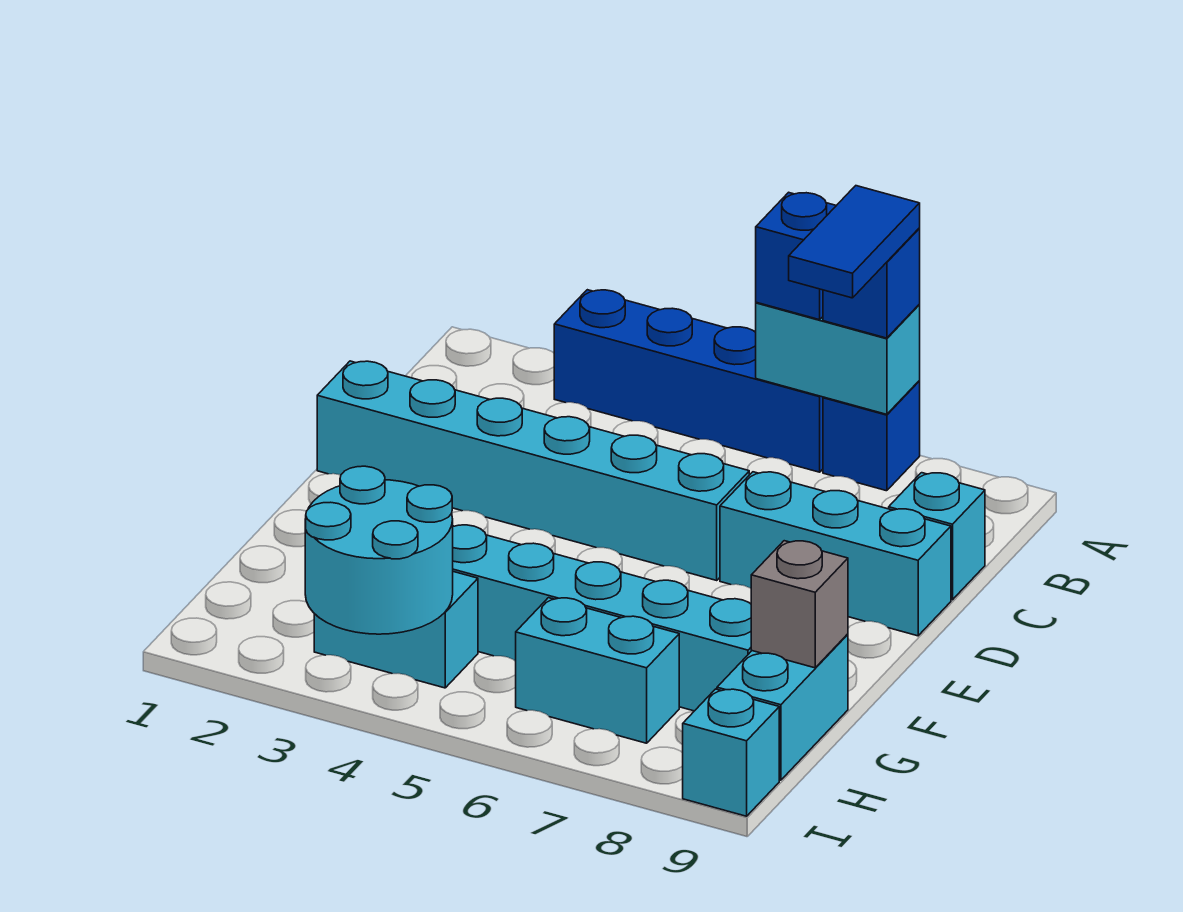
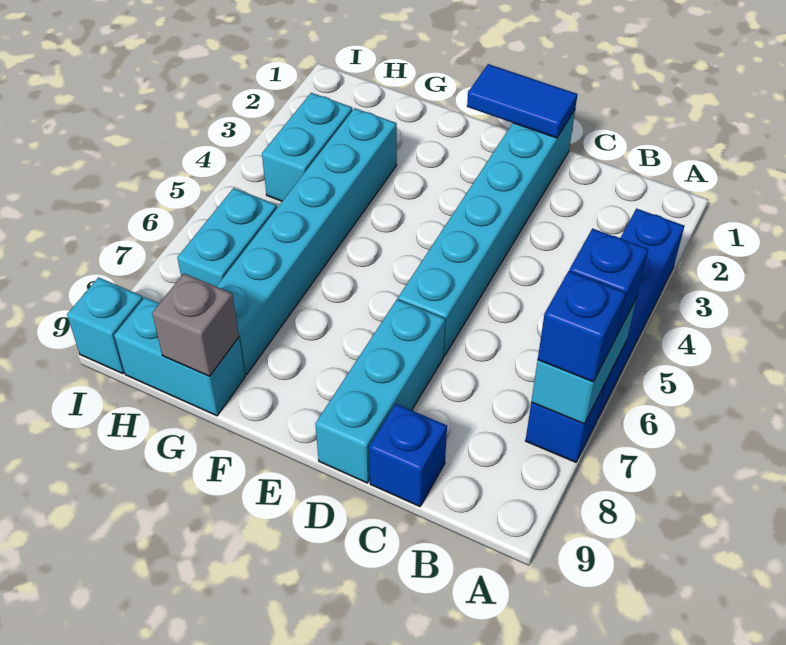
blue 1x2 tile [789,186,920,298] -> blue 1x2 tile moved to [467,64,577,138]
cyan 1x1 brick [889,473,985,600] -> blue 1x1 brick [369,404,447,506]
cyan 2x2 round brick [305,466,453,634] -> none

